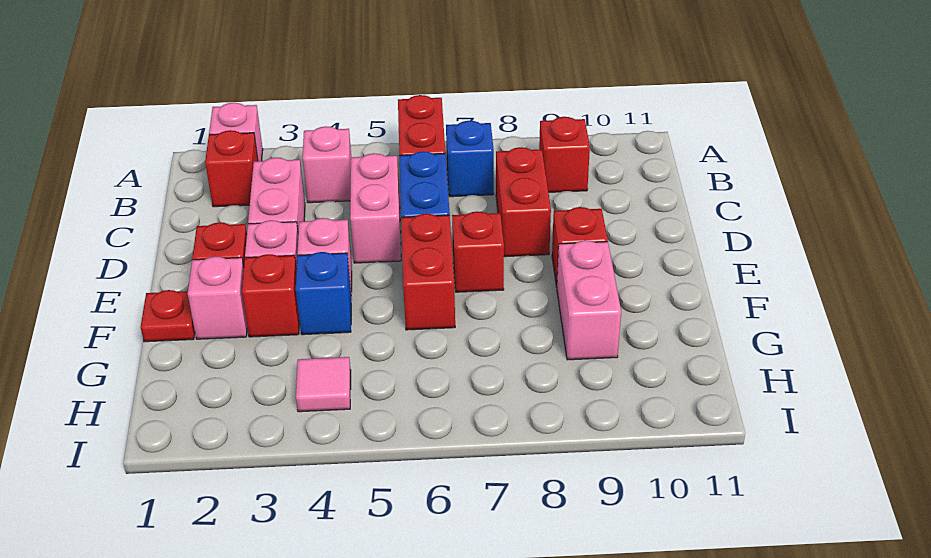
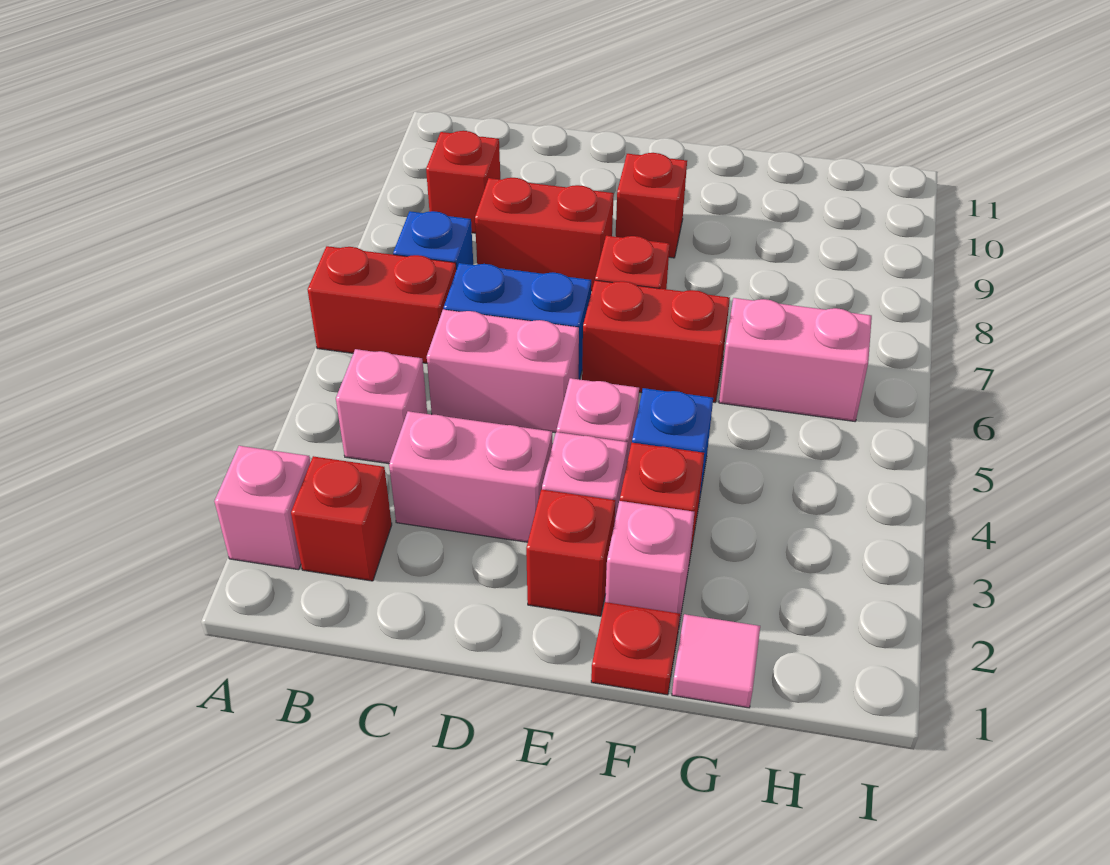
pink 1x2 brick [557,240,621,360] -> pink 1x2 brick moved to [719,298,872,421]
pink 1x1 tile [296,357,351,412] -> pink 1x1 tile moved to [672,614,760,708]

